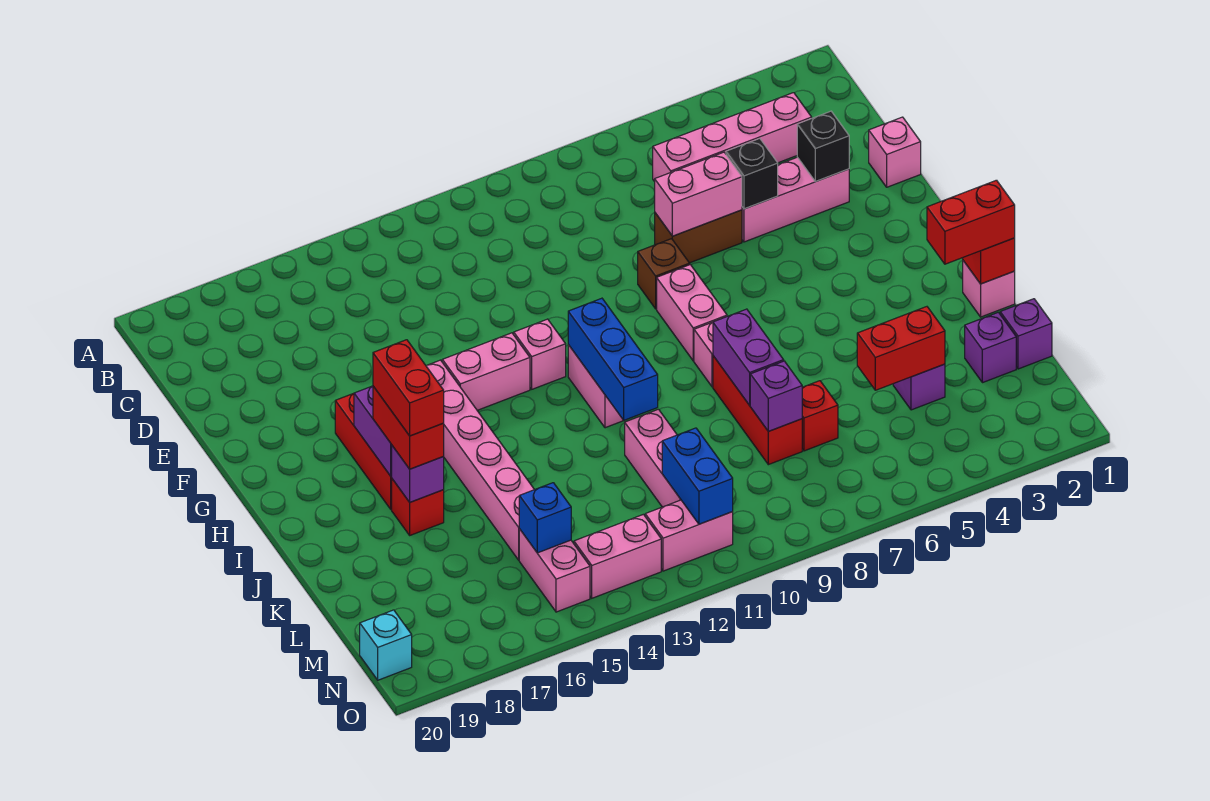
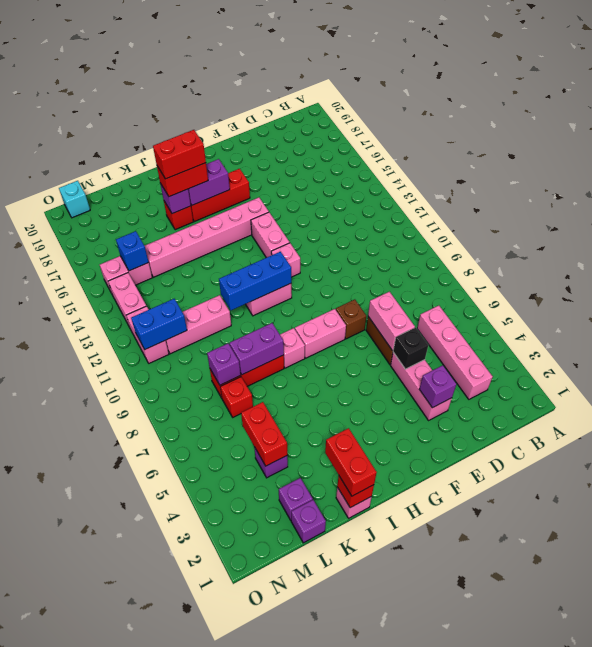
pink 1x1 brick [869,117,921,187] -> none
black 1x1 brick [797,111,849,182] -> purple 1x1 brick [419,365,456,408]

